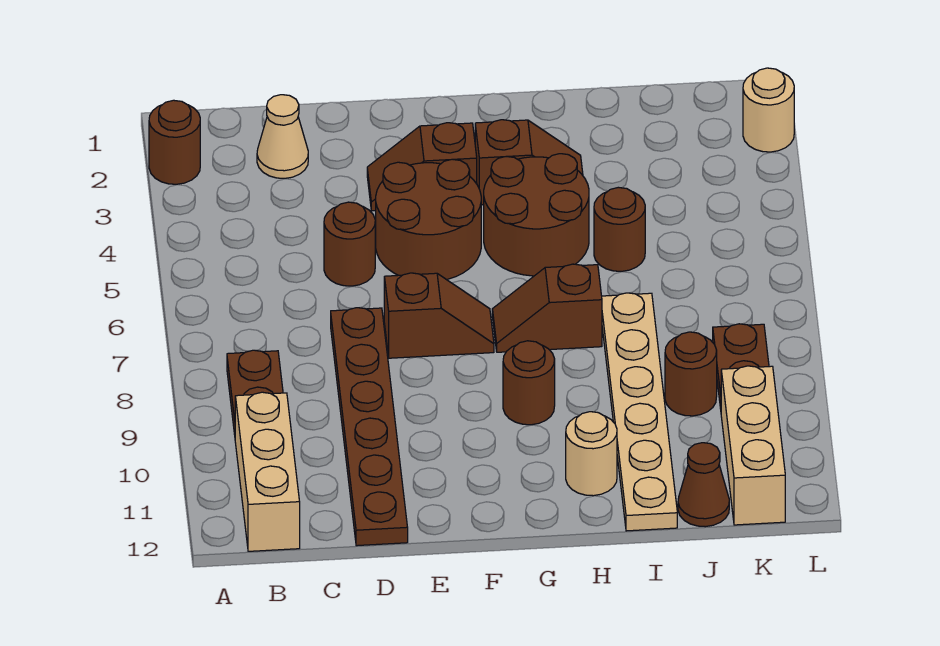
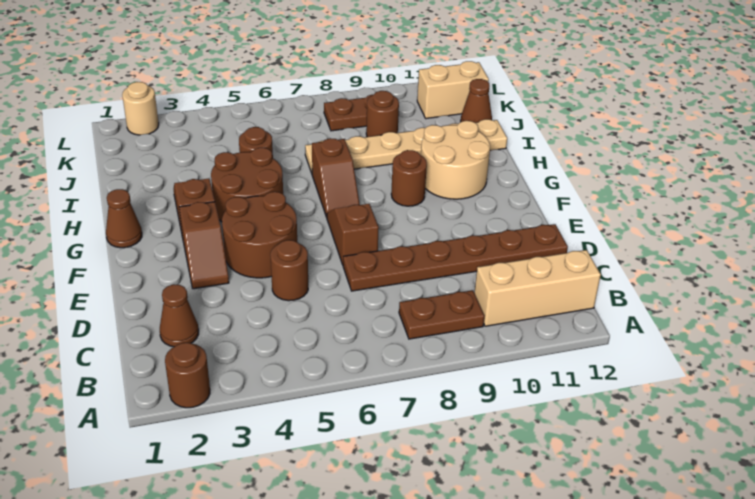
tan 1x1 cone [257,95,308,178] -> brown 1x1 cone [160,284,199,347]
none -> brown 1x1 cone [106,189,142,248]
tan 1x1 round brick [566,412,617,496] -> tan 2x2 round brick [421,121,490,199]
tan 1x3 brick [721,366,785,525] -> tan 1x2 brick [417,61,489,119]

